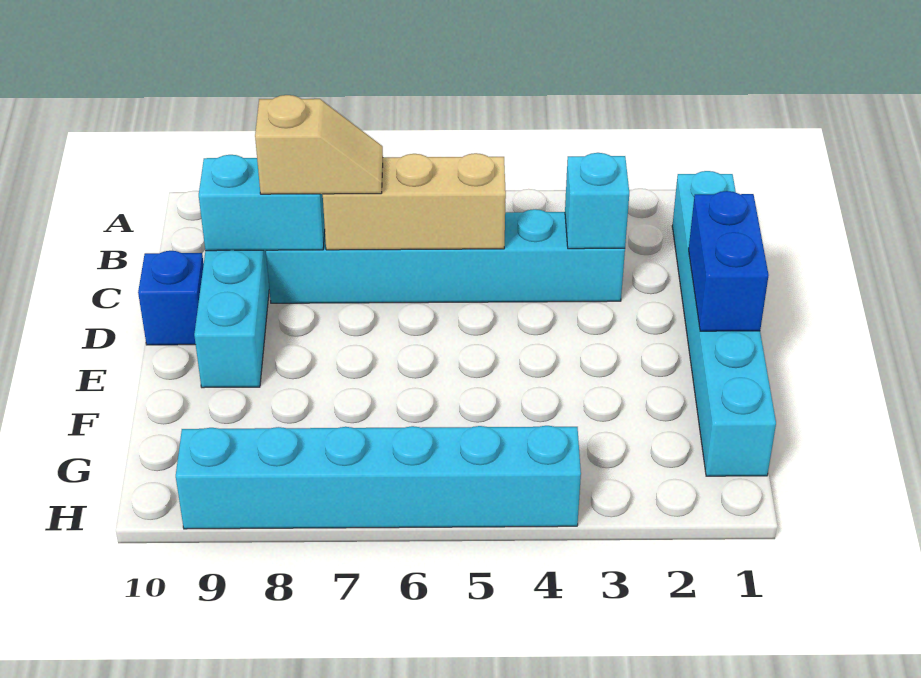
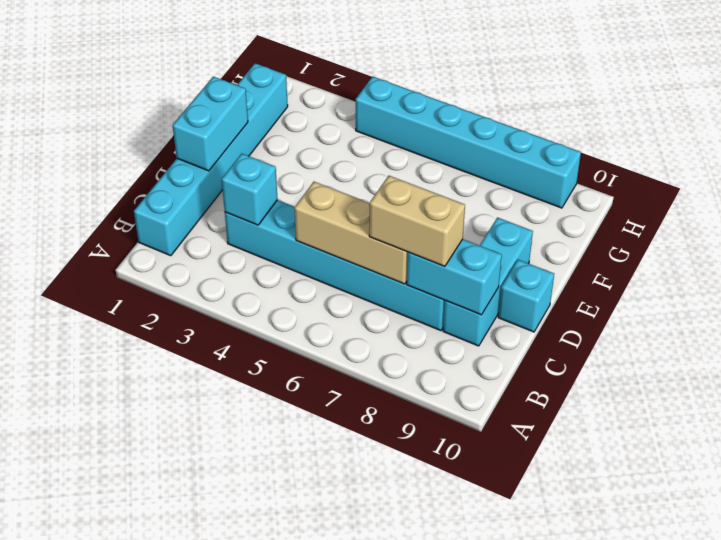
tan 1x2 slope [255,95,383,194] -> tan 1x2 brick [369,176,465,267]
blue 1x2 brick [689,191,769,331] -> cyan 1x2 brick [173,77,248,171]
blue 1x1 brick [138,251,204,345] -> cyan 1x1 brick [498,260,554,332]

